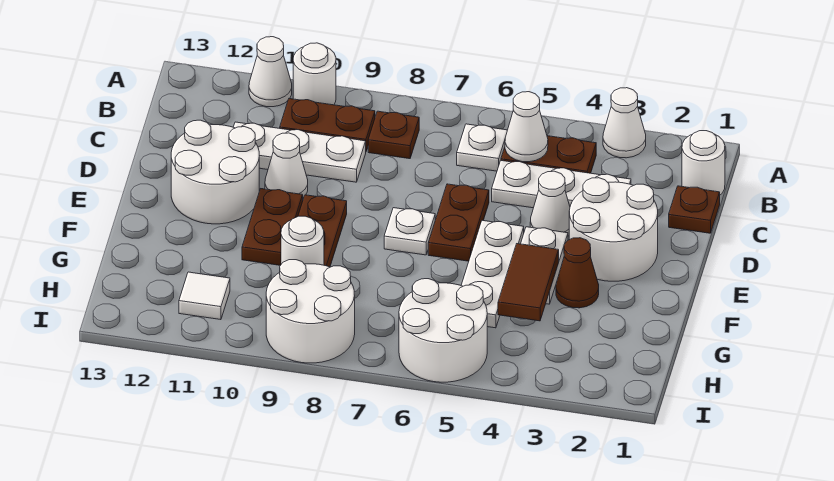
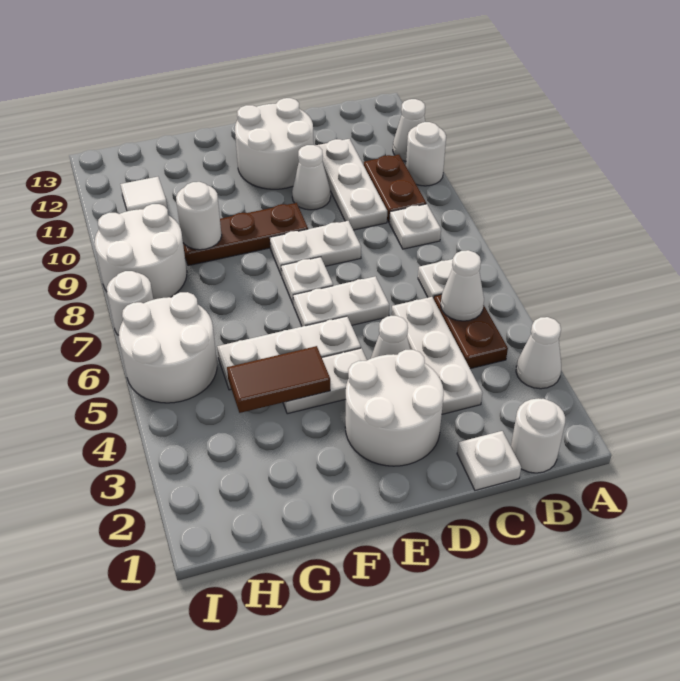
brown 1x1 plate [368,111,419,159] -> white 1x1 plate [389,204,441,249]
brown 1x1 plate [669,186,720,233] -> white 1x1 plate [457,431,521,490]
brown 1x2 plate [428,184,489,261] -> white 1x2 plate [293,276,389,326]
none -> white 1x2 plate [270,221,361,276]
brown 1x2 plate [242,189,303,265] -> none
brown 1x1 cone [556,238,599,308] -> none
none -> white 1x1 round brick [107,271,153,335]

